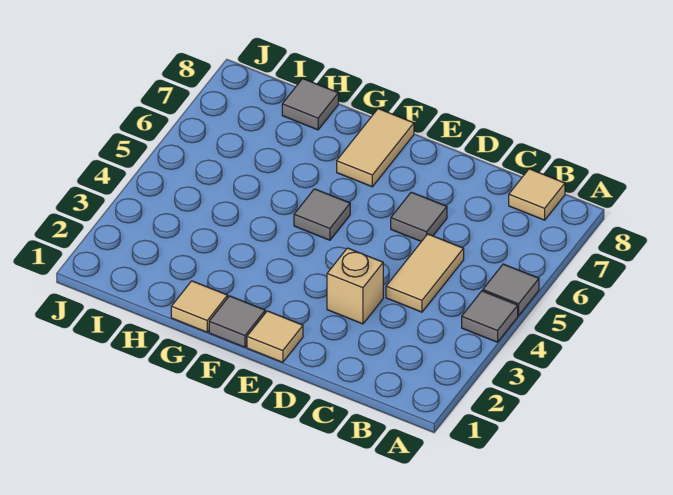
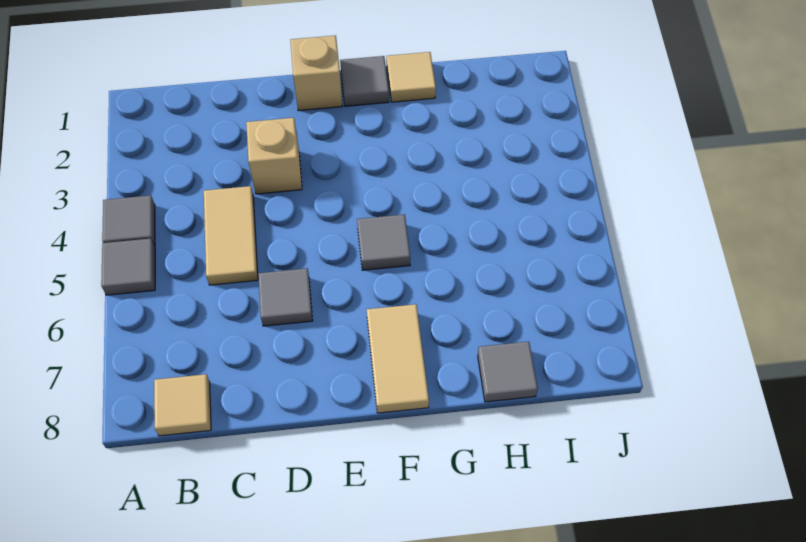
tan 1x1 tile [247,311,303,362] -> tan 1x1 brick [290,35,343,111]

